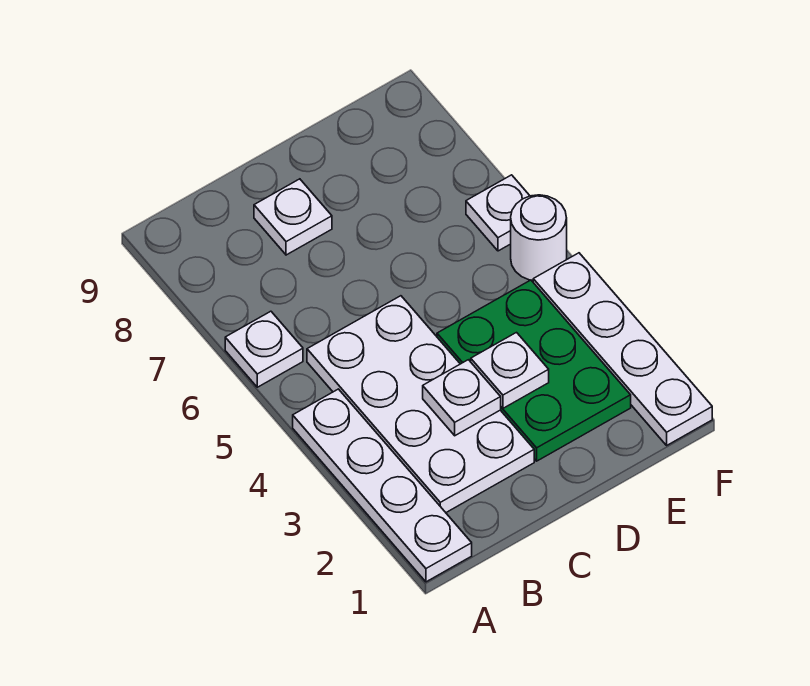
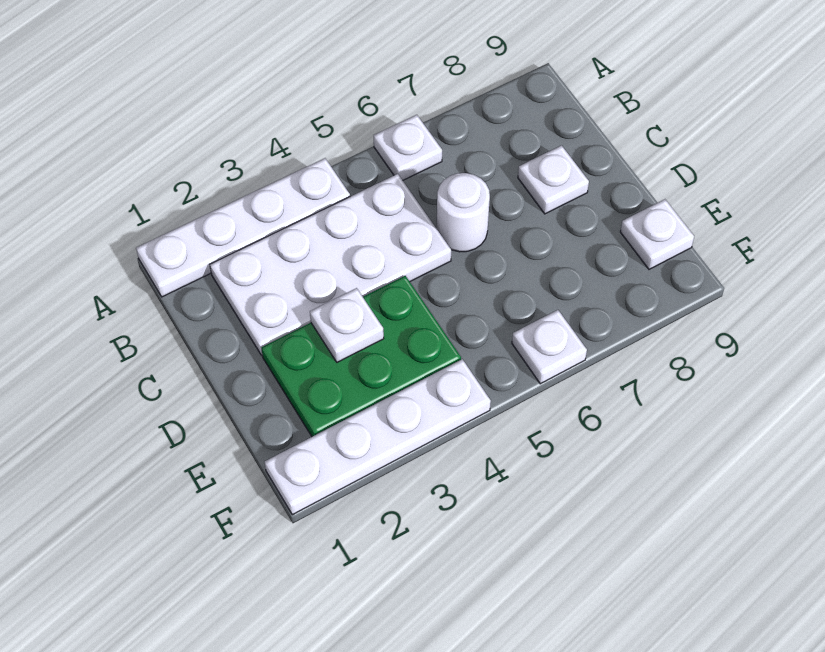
white 1x1 plate [423,360,501,436] -> white 1x1 plate moved to [620,199,694,269]
white 1x1 round brick [511,195,567,280] -> white 1x1 round brick moved to [437,173,490,252]

